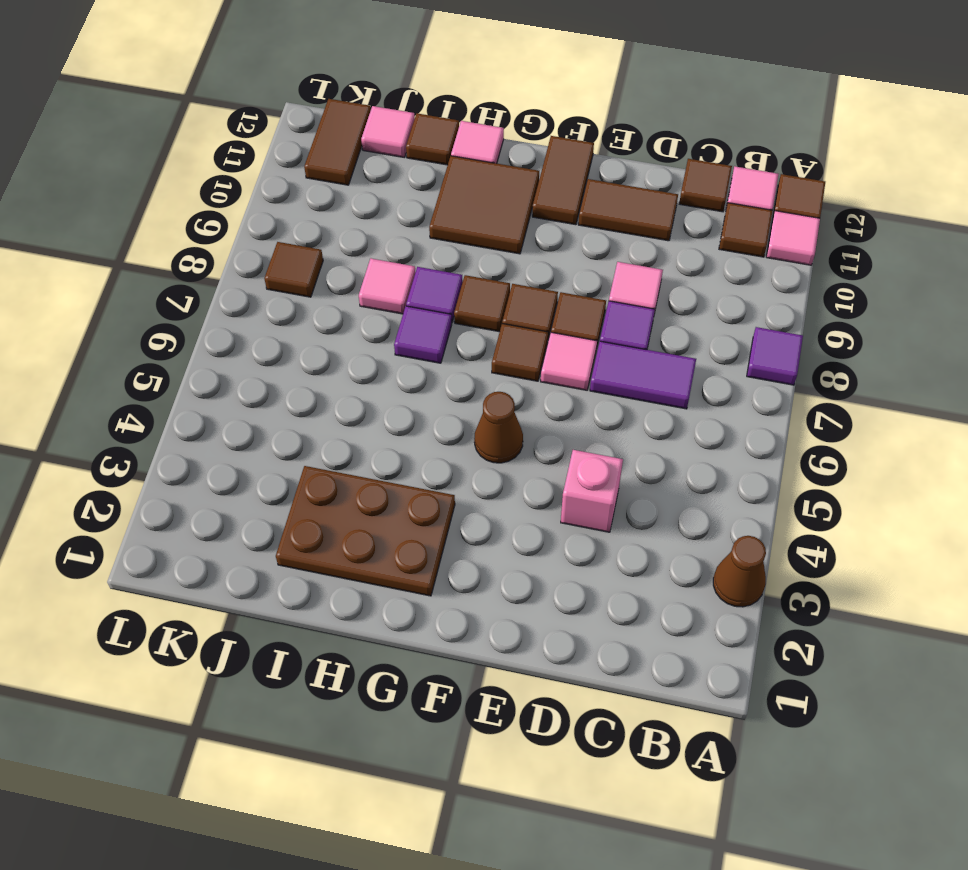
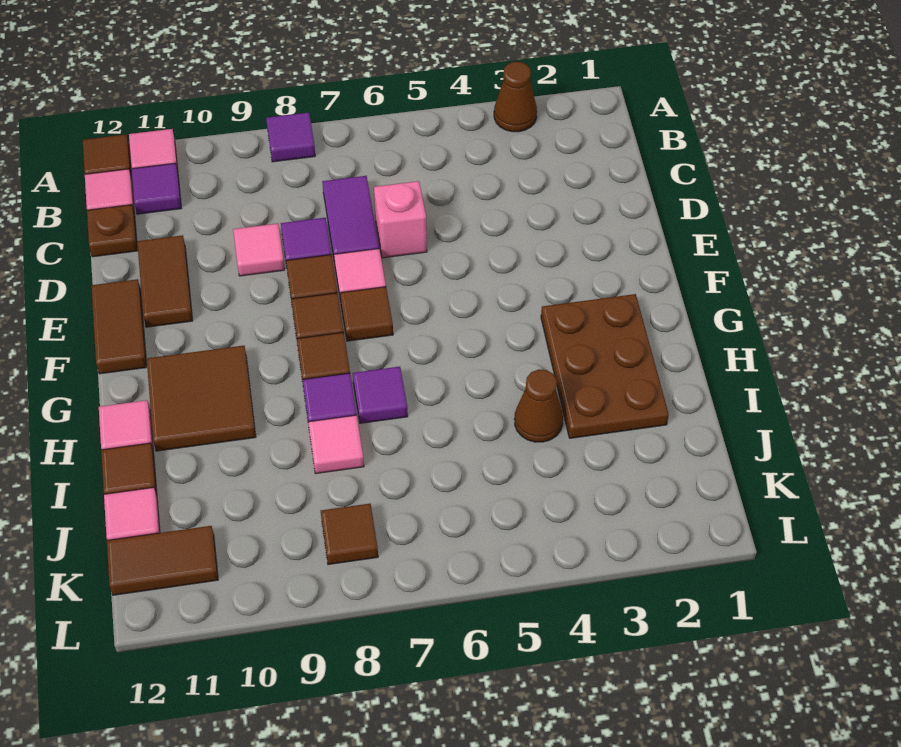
brown 1x1 tile [719,203,773,257] -> purple 1x1 tile [132,163,181,214]
brown 1x1 tile [679,159,732,212] -> brown 1x1 plate [87,205,137,257]
pink 1x1 brick [561,450,623,532] -> pink 1x1 brick moved to [374,181,427,258]
brown 1x1 cone [474,392,523,463] -> brown 1x1 cone moved to [514,369,563,442]
brown 1x2 tile [532,136,594,225] -> brown 1x2 tile turned to [91,279,147,374]

